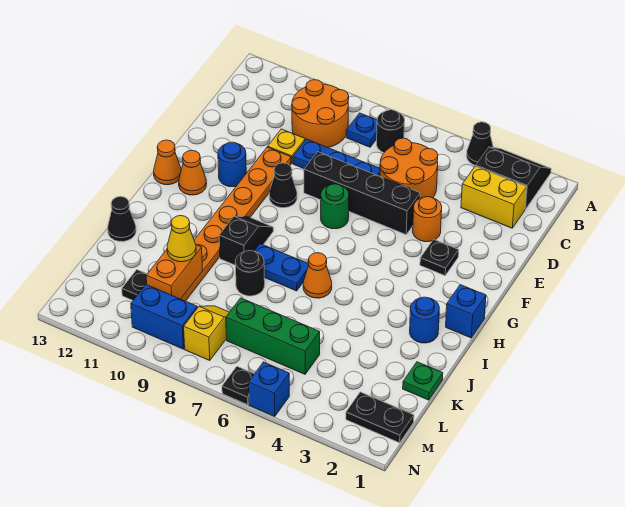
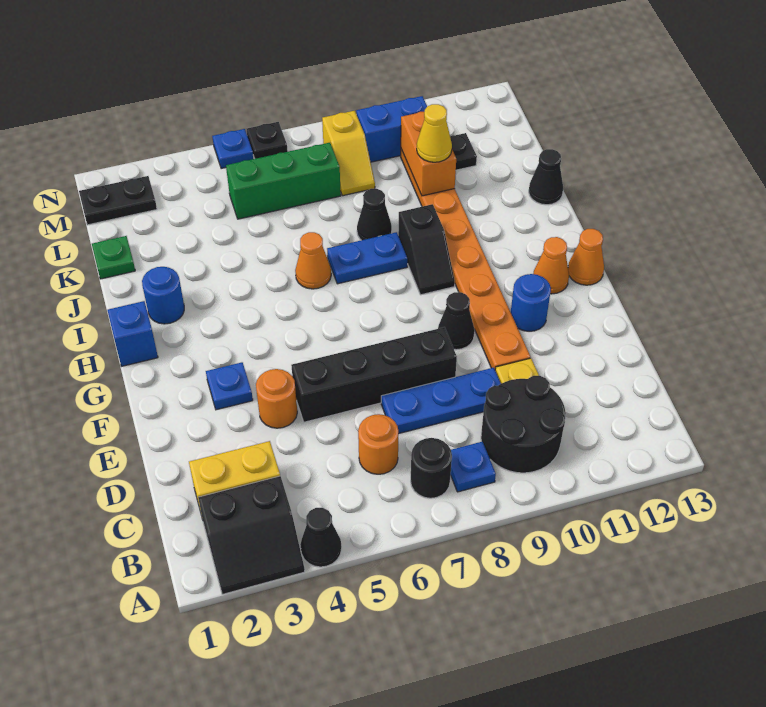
orange 2x2 round brick [292,80,349,148] -> black 2x2 round brick [481,376,566,473]
orange 2x2 round brick [380,138,438,198] -> orange 1x1 round brick [358,414,398,474]
black 1x1 plate [420,239,459,276] -> blue 1x1 plate [206,362,253,410]
green 1x1 round brick [321,184,349,229] -> none
black 1x1 round brick [235,250,265,296] -> black 1x1 cone [357,189,392,240]
blue 1x1 brick [249,362,289,417] -> blue 1x1 plate [212,129,253,169]

